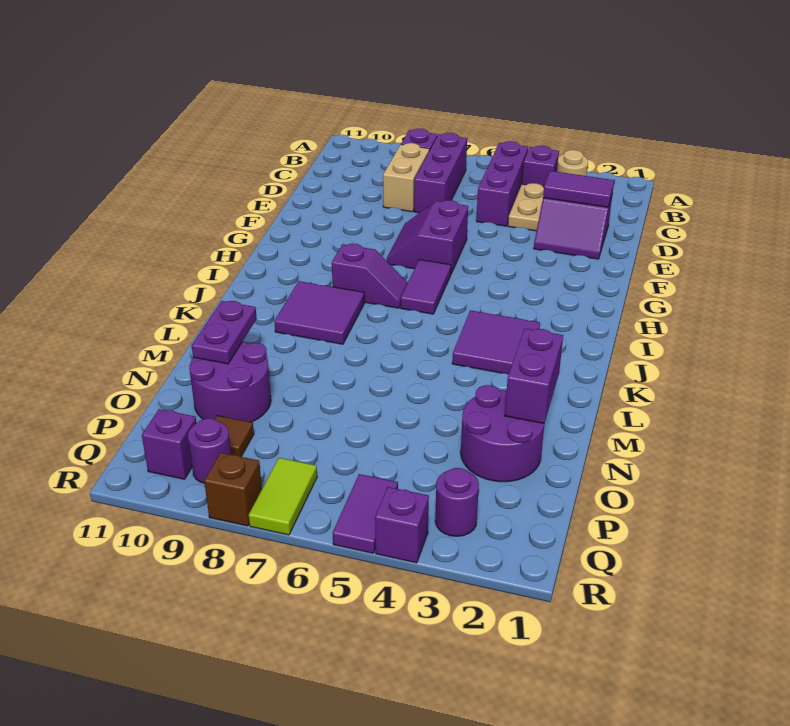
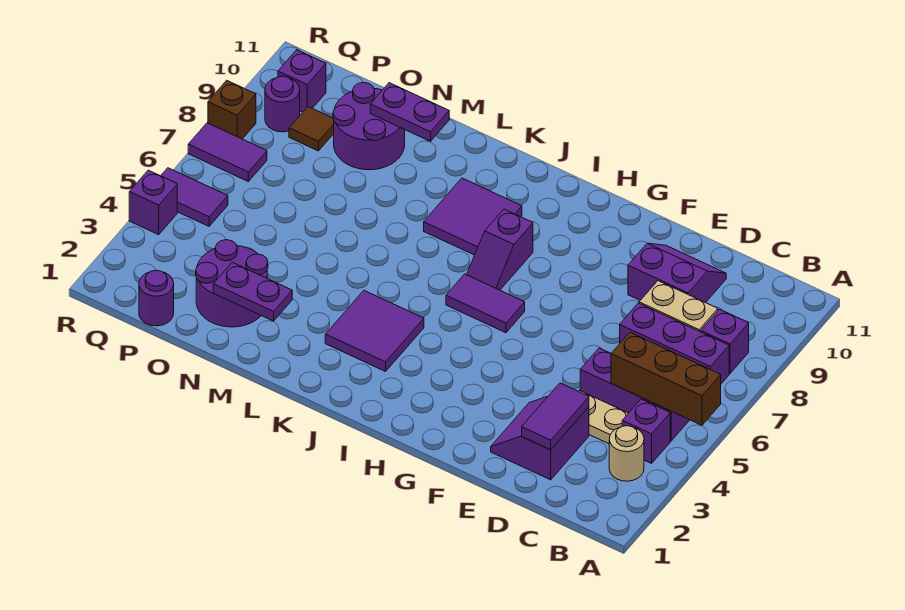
none -> brown 1x3 brick [611,333,721,425]
purple 2x2 slope [387,200,468,274] -> purple 2x2 slope moved to [628,243,726,303]
purple 1x2 brick [505,329,563,423] -> purple 1x2 plate [213,262,292,321]
purple 1x1 round brick [435,468,479,536] -> purple 1x1 round brick moved to [139,270,174,326]
lime 1x2 tile [249,458,317,535] -> purple 1x2 tile [188,123,267,181]

